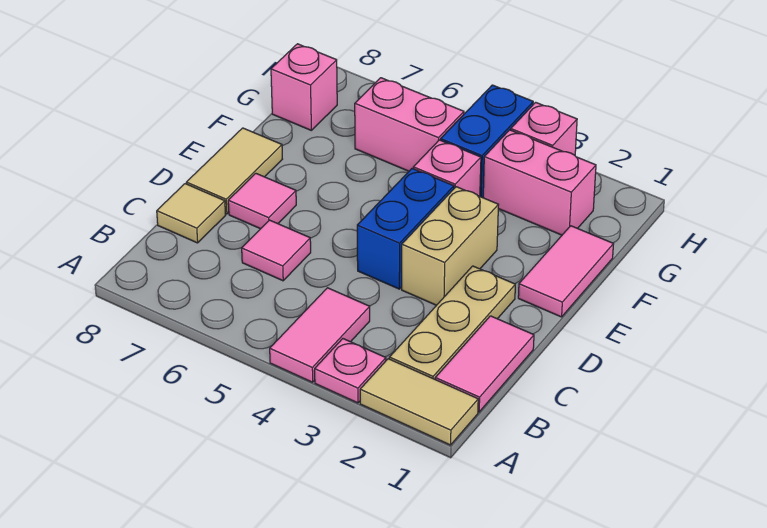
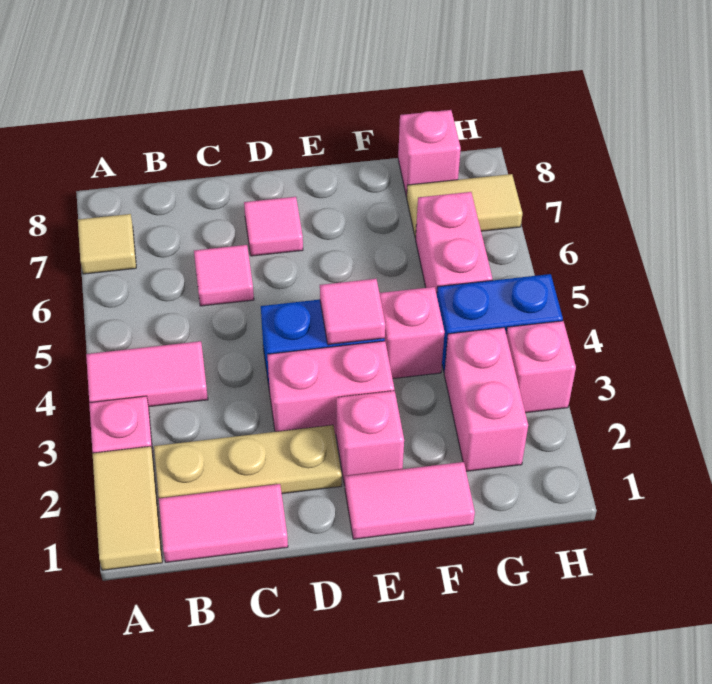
tan 1x1 tile [157,184,226,243] -> tan 1x1 tile moved to [78,214,136,274]
tan 1x2 brick [402,187,498,305] -> pink 1x2 brick [267,341,394,435]
tan 1x2 tile [186,128,282,214] -> tan 1x2 tile moved to [407,174,522,238]
none -> pink 1x1 brick [336,391,404,486]
none -> pink 1x1 tile [320,279,385,345]

